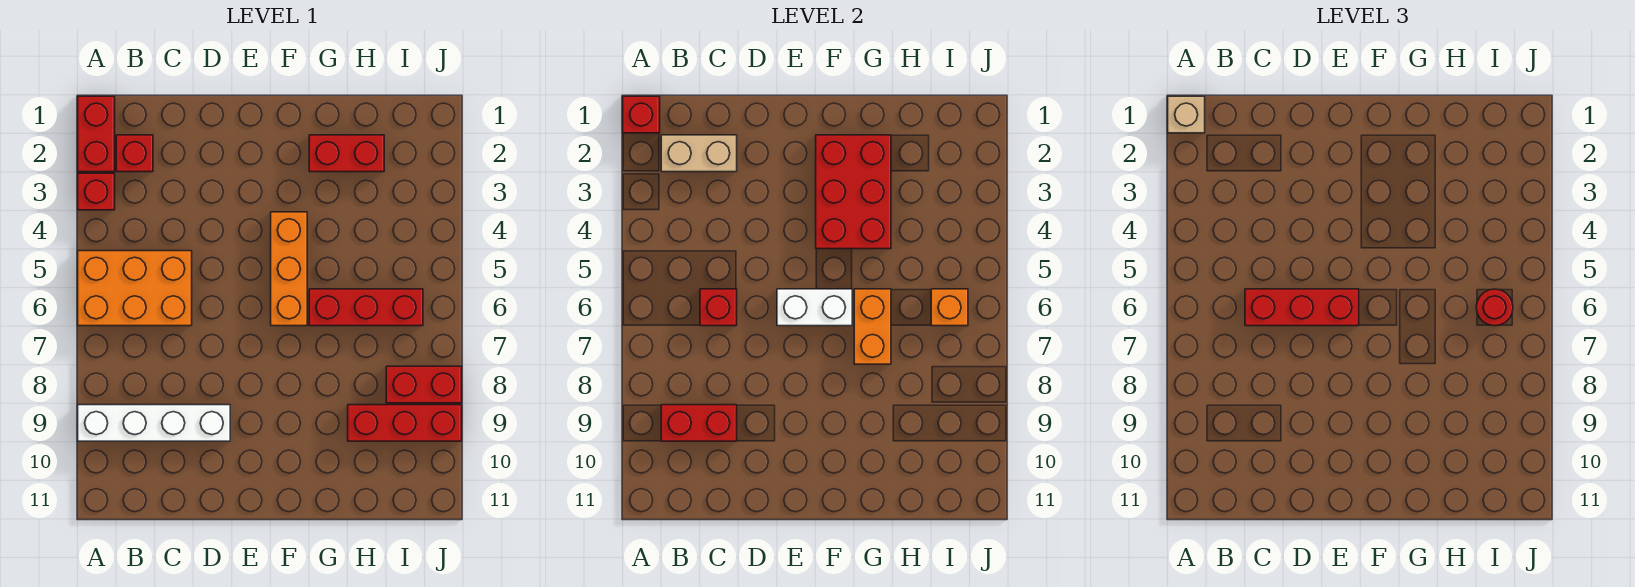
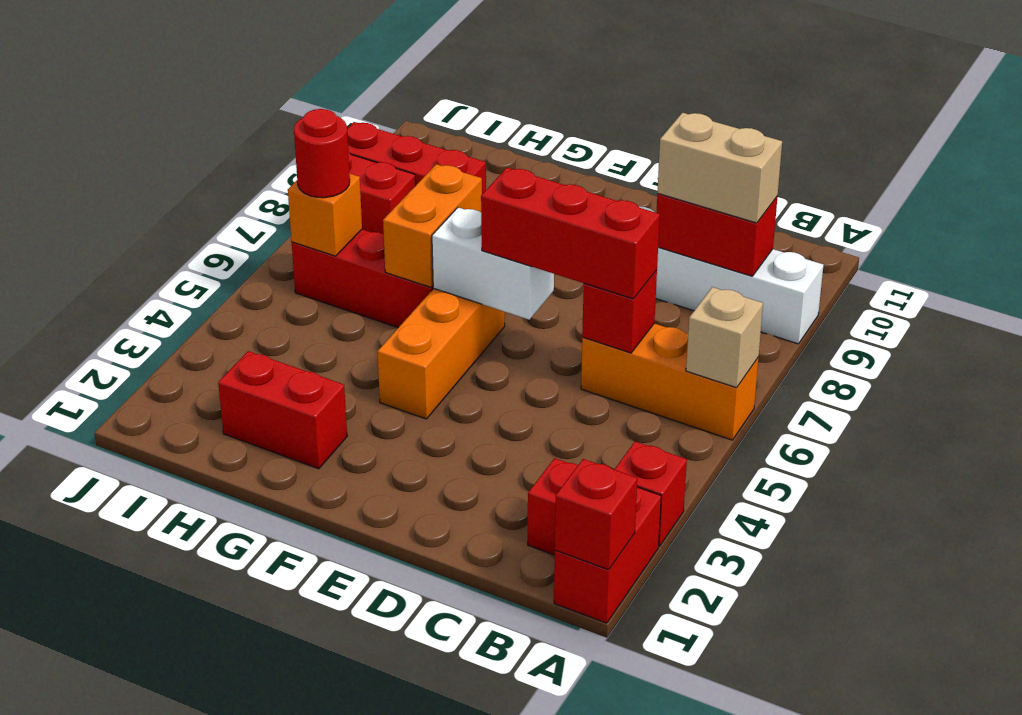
tan 1x1 brick [1168,96,1205,133] -> tan 1x1 brick moved to [686,287,763,388]
orange 2x3 brick [78,251,192,326] -> orange 1x3 brick [581,324,759,440]
tan 1x2 brick [661,135,737,172] -> tan 1x2 brick moved to [657,113,782,223]
red 2x3 brick [816,135,891,249] -> none

